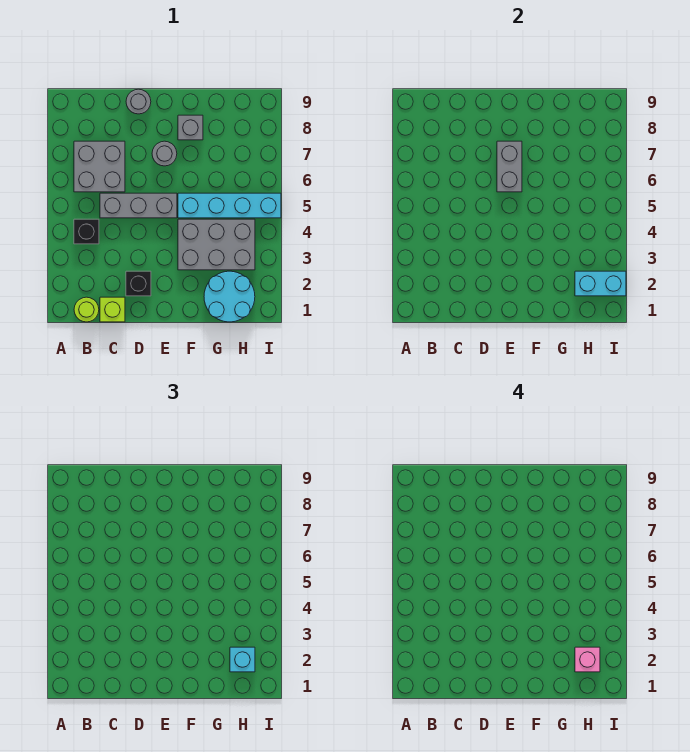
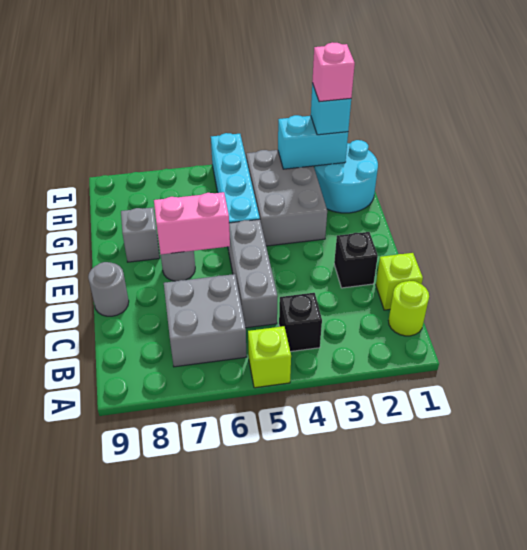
none -> lime 1x1 brick [248,326,291,388]
grey 1x2 brick [497,141,522,192] -> pink 1x2 brick [154,192,230,255]
cyan 1x2 brick [575,271,626,296] -> cyan 1x2 brick turned to [278,115,348,169]

